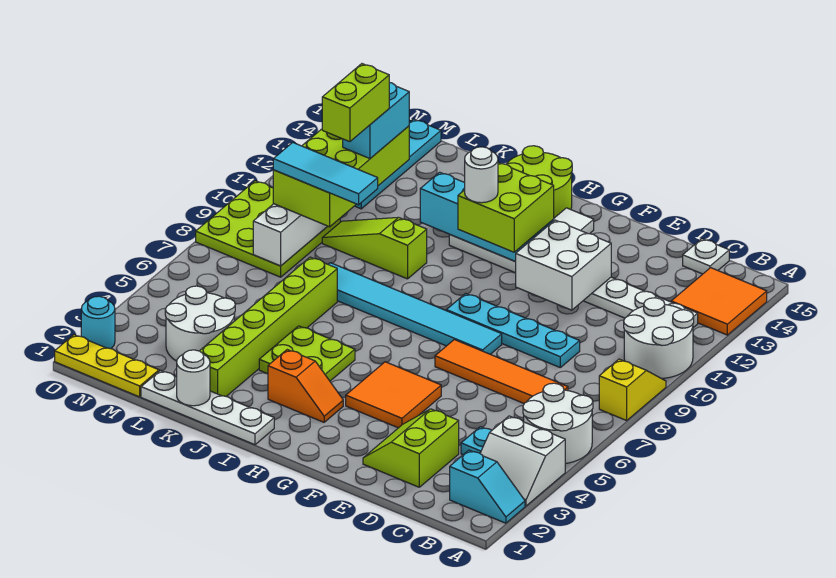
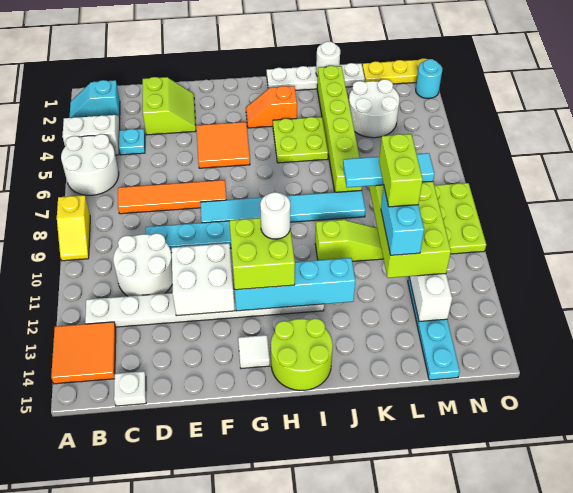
white 2x2 round brick [624,298,694,378] -> white 2x2 round brick moved to [113,233,172,296]

